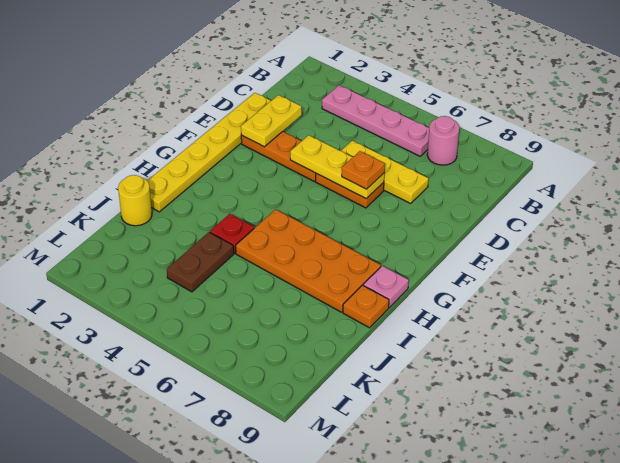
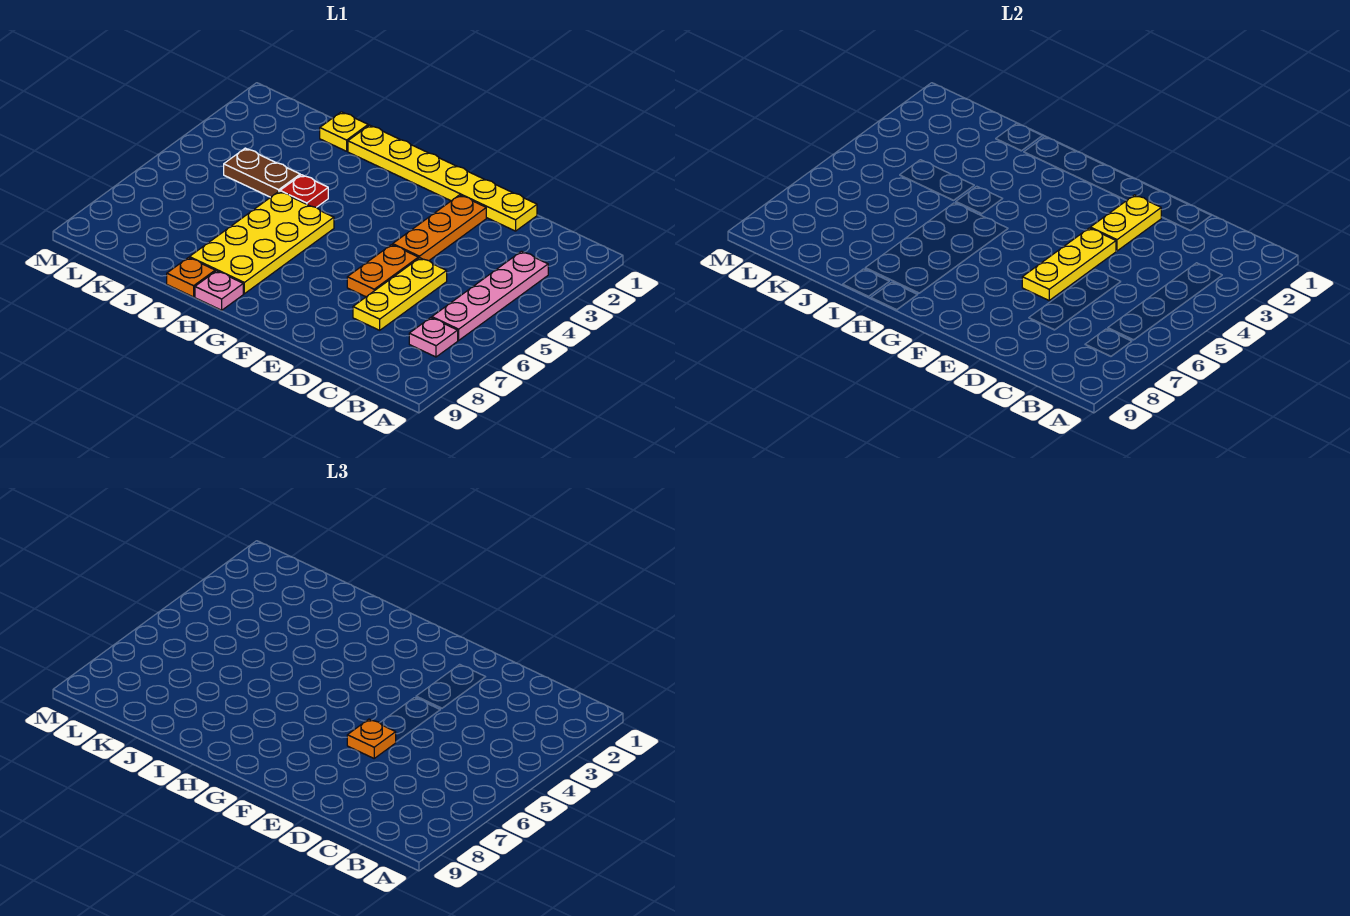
pink 1x1 round brick [427,116,459,165] -> pink 1x1 plate [409,318,458,357]
yellow 1x2 plate [241,95,302,147] -> yellow 1x2 plate turned to [1090,195,1161,251]
orange 2x4 plate [236,209,381,312] -> yellow 2x4 plate [189,192,334,294]
yellow 1x1 round brick [118,175,152,226] -> yellow 1x1 plate [320,112,368,151]

